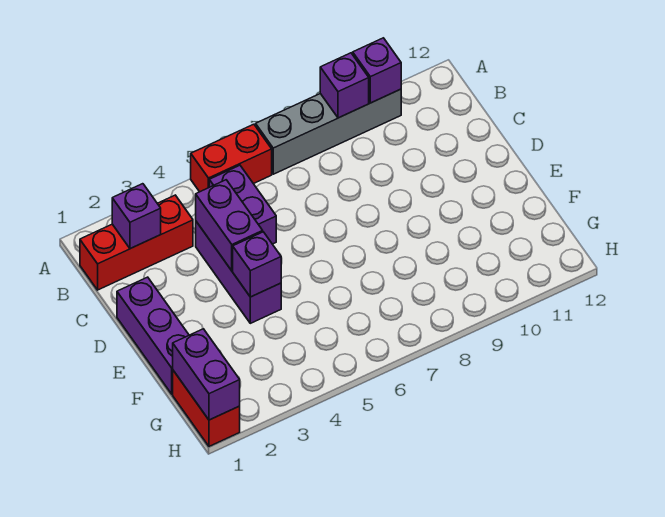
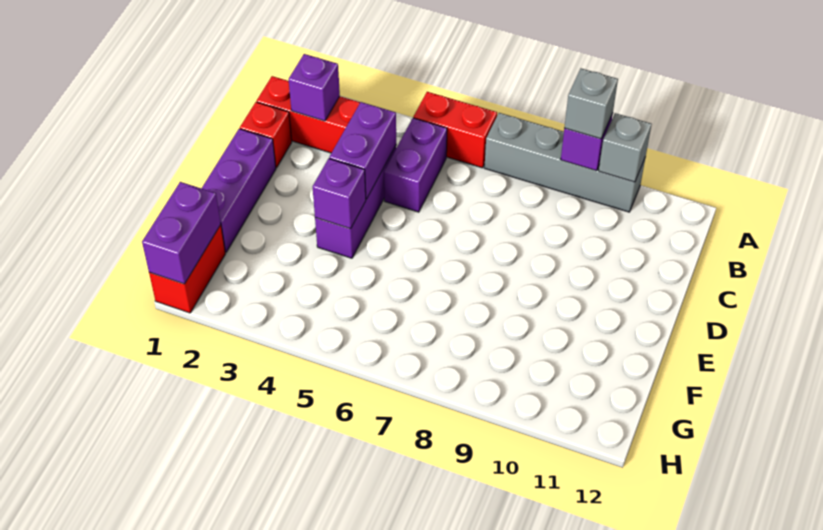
none -> grey 1x1 brick [564,68,618,139]
purple 1x1 brick [353,38,401,103] -> grey 1x1 brick [599,113,652,182]
none -> red 1x1 brick [240,102,292,168]

